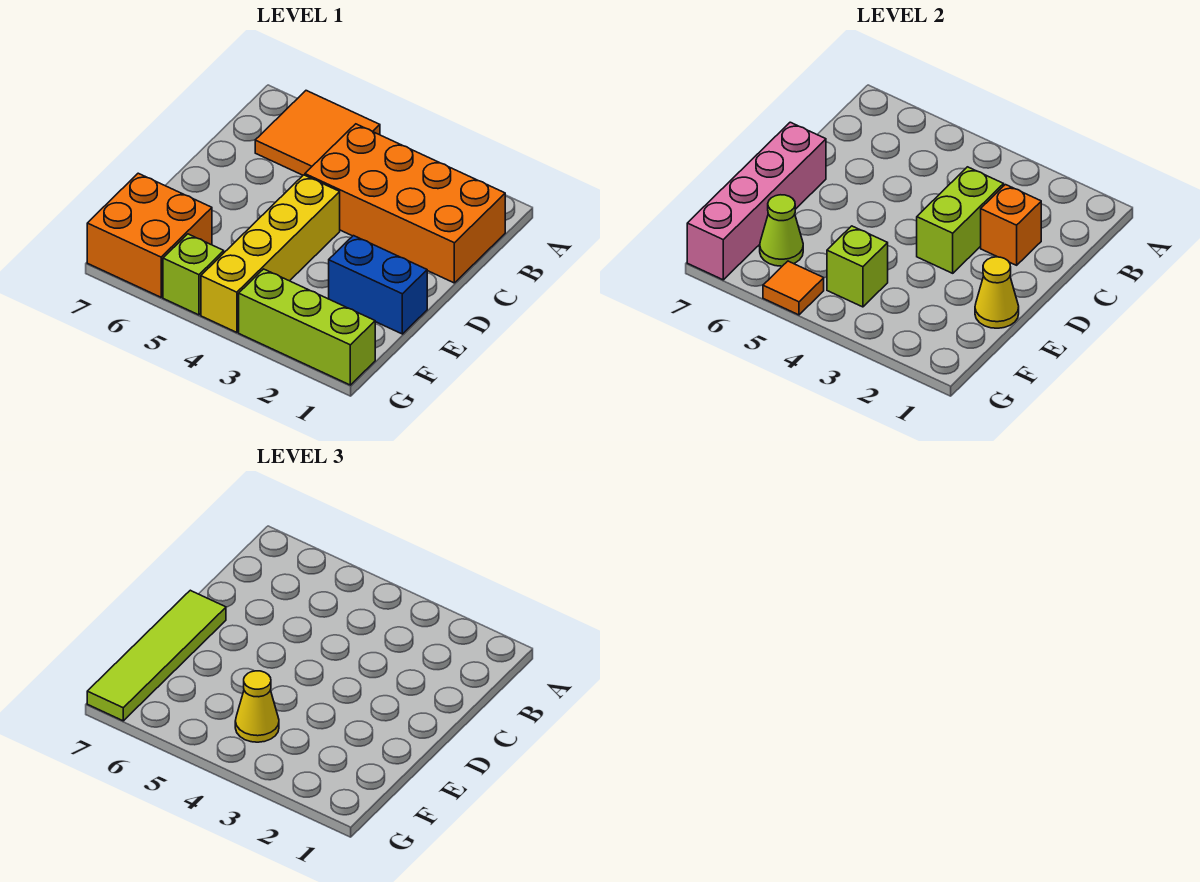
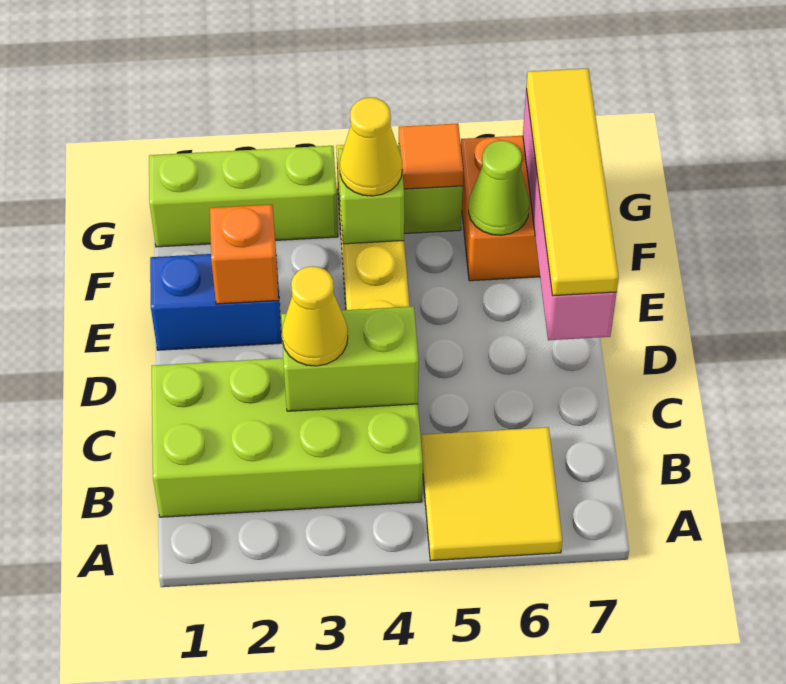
orange 2x2 tile [255,91,380,175] -> yellow 2x2 tile [421,427,562,561]
orange 2x4 brick [305,124,505,283] -> lime 2x4 brick [152,358,423,517]
orange 1x1 brick [981,185,1041,265] -> orange 1x1 brick moved to [210,204,278,304]
lime 1x2 brick [917,167,1004,273] -> lime 1x2 brick turned to [281,306,419,411]
lime 1x4 tile [87,590,226,721] -> yellow 1x4 tile [526,68,619,296]
yellow 1x1 cone [975,257,1019,328] -> yellow 1x1 cone moved to [282,266,348,366]

